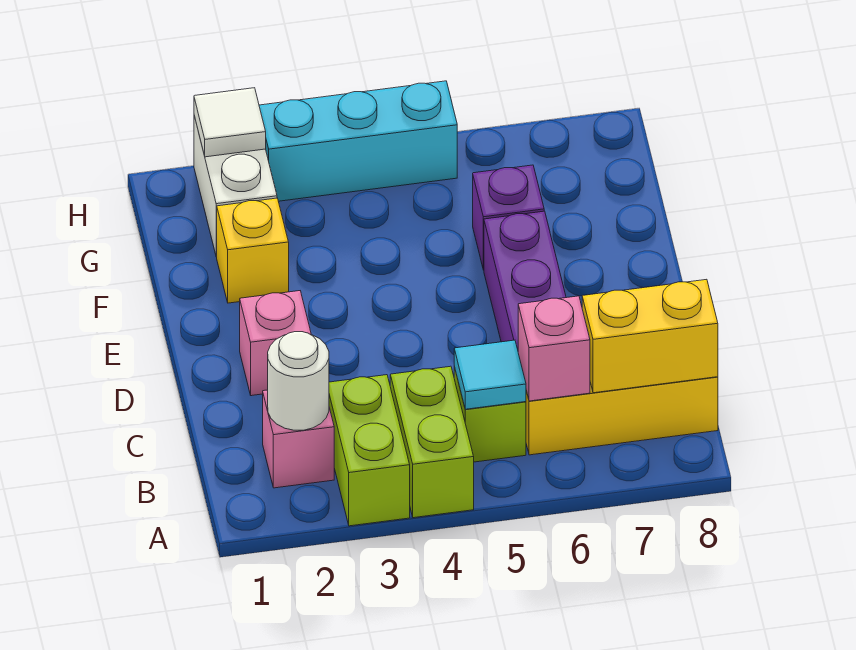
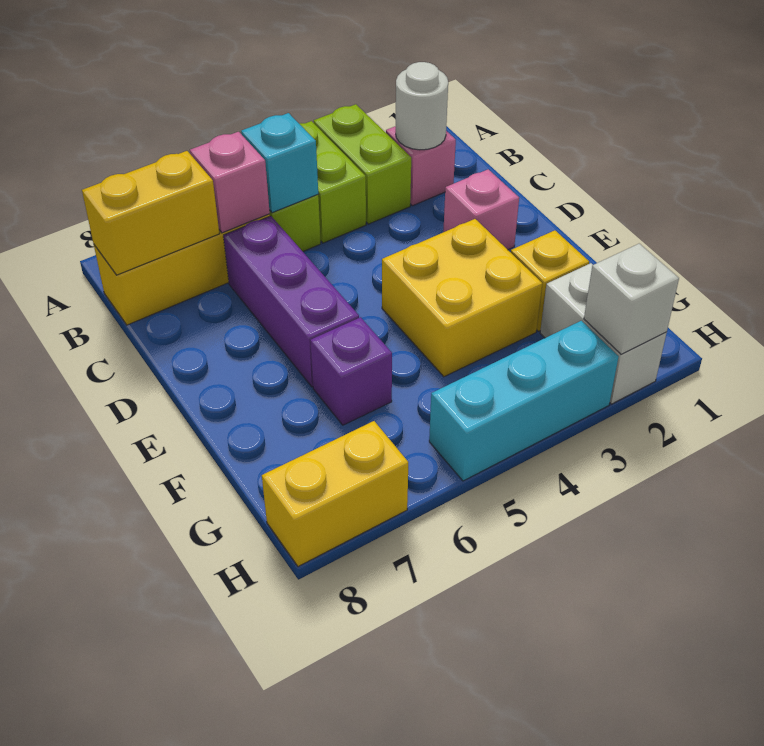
cyan 1x1 tile [454,340,526,409] -> cyan 1x1 brick [241,113,318,213]
none -> yellow 2x2 brick [382,219,542,377]
white 1x1 tile [194,88,266,157] -> white 1x1 brick [584,244,679,354]
none -> yellow 1x2 brick [262,421,408,567]

